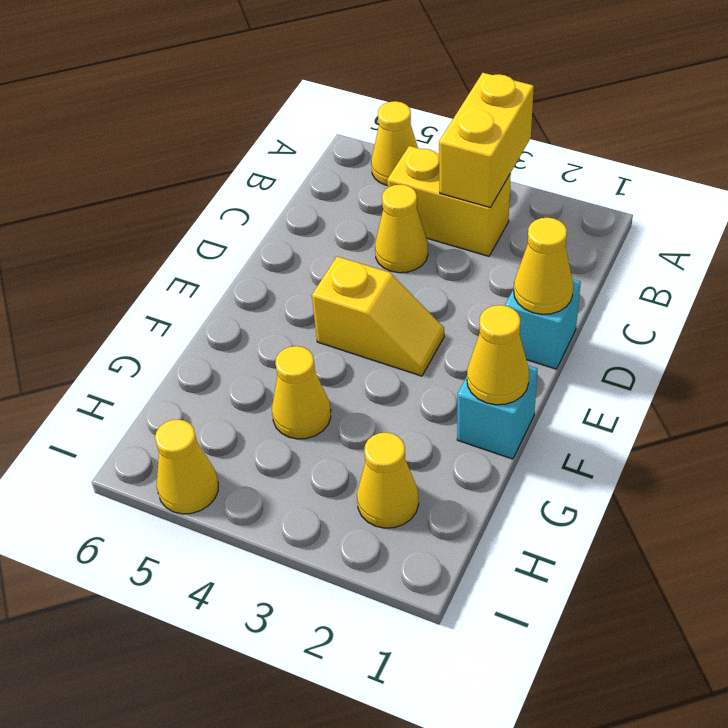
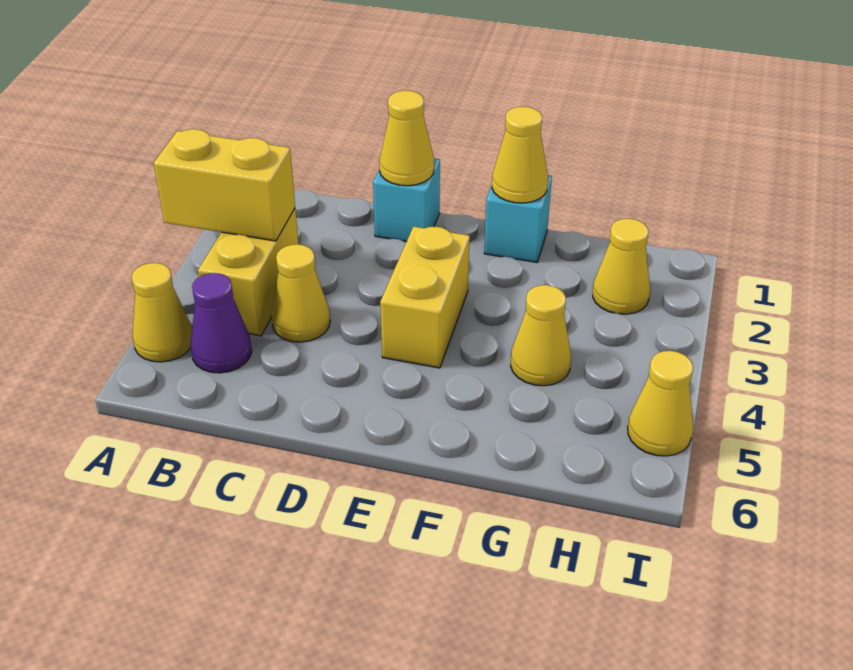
none -> purple 1x1 cone [191,273,252,373]
yellow 1x2 slope [312,257,444,376] -> yellow 1x2 brick [380,227,470,368]

